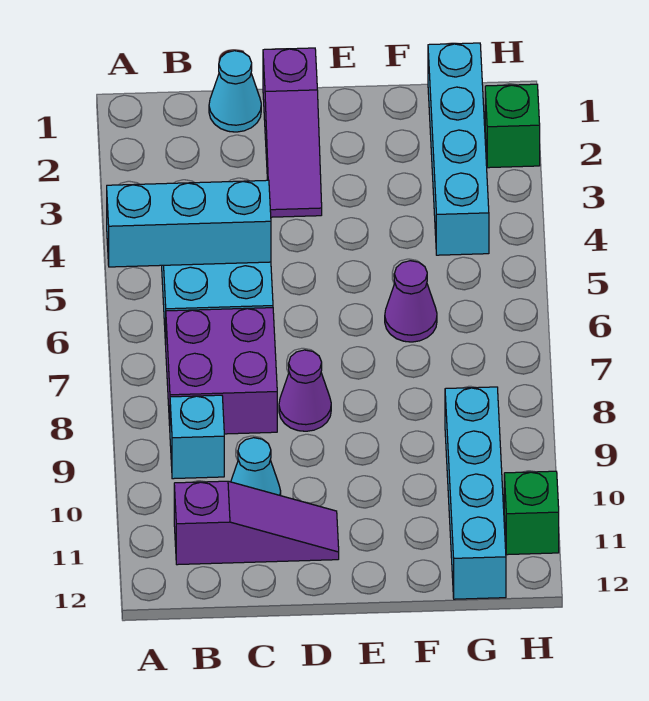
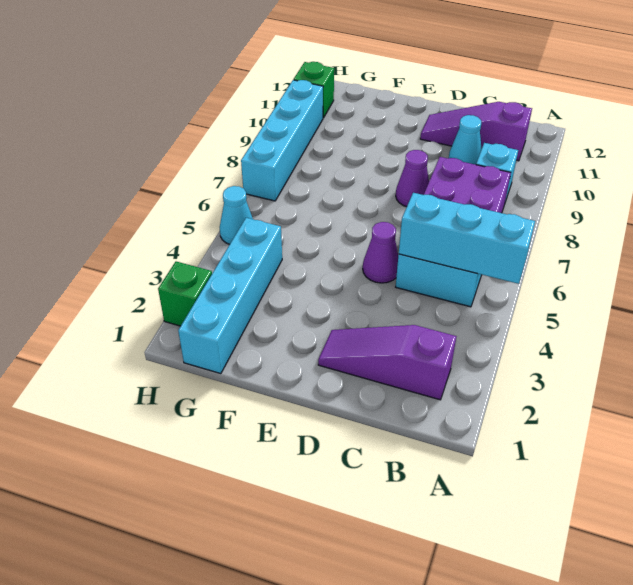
cyan 1x1 cone [209,51,261,132] -> cyan 1x1 cone moved to [220,186,253,244]
purple 1x3 slope [263,48,322,217] -> purple 1x3 slope turned to [318,325,457,400]
purple 1x1 cone [385,261,437,342] -> purple 1x1 cone moved to [363,222,398,283]
cyan 1x4 brick [445,387,506,599] -> cyan 1x4 brick moved to [241,80,323,201]

